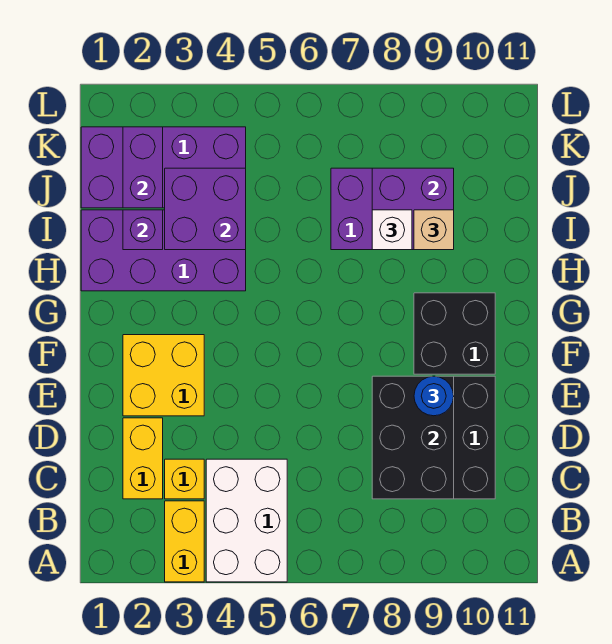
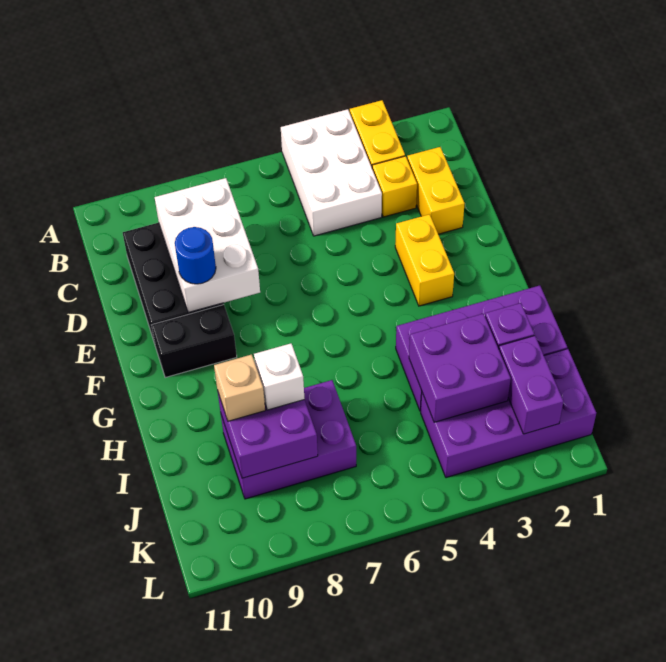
black 2x3 brick [372,376,454,499] -> white 2x3 brick [154,178,260,313]
yellow 2x2 brick [123,335,204,416] -> yellow 1x2 brick [395,214,454,306]
black 2x2 brick [414,293,495,374] -> black 1x2 brick [151,305,237,378]

